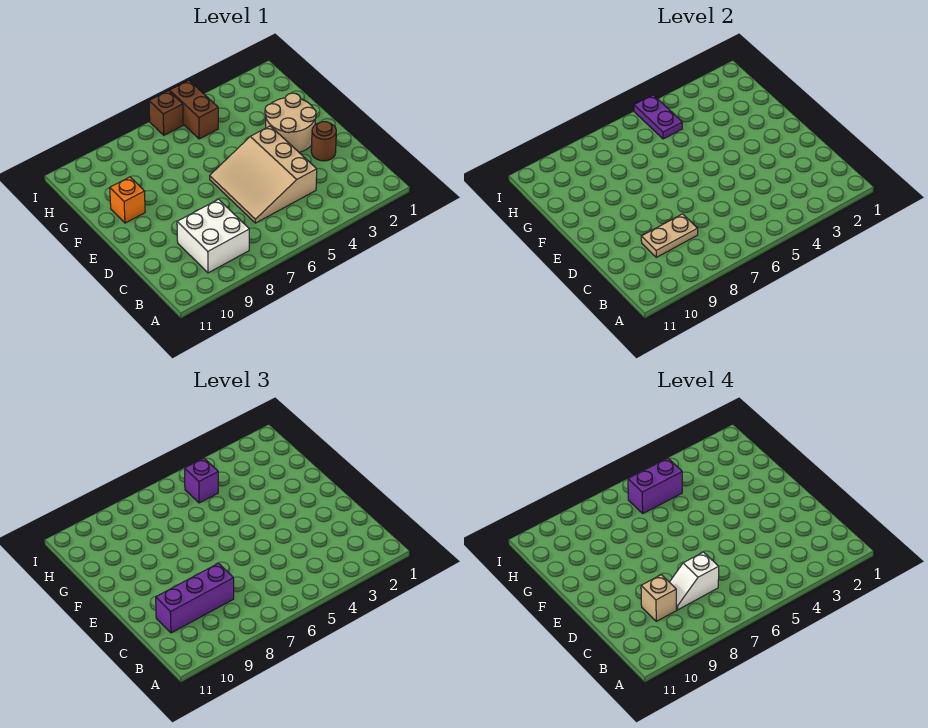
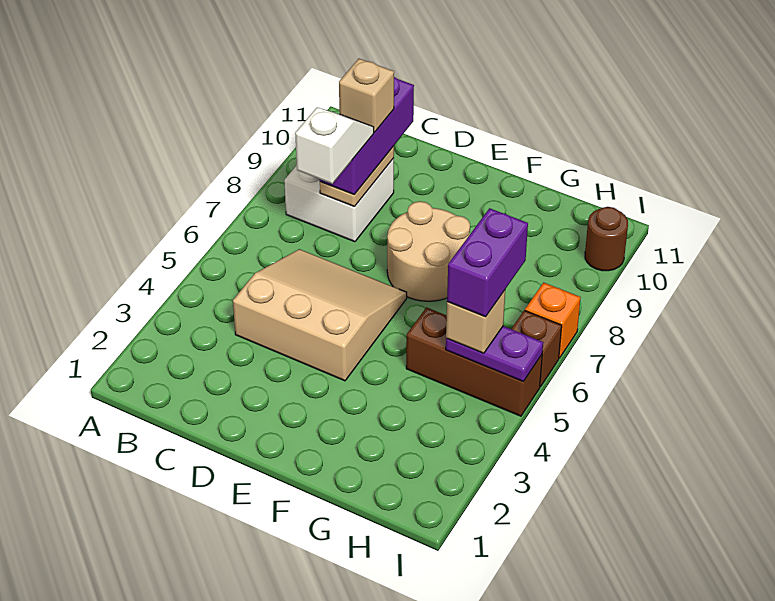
brown 1x1 round brick [311,122,336,161] -> brown 1x1 round brick moved to [585,207,628,271]
tan 2x2 round brick [265,93,316,152] -> tan 2x2 round brick moved to [387,201,470,301]
orange 1x1 brick [110,177,145,223] -> orange 1x1 brick moved to [525,283,581,358]
brown 1x2 brick [170,80,218,139] -> brown 1x3 brick [406,307,542,416]
purple 1x1 brick [185,458,218,503] -> tan 1x1 brick [446,290,505,353]

